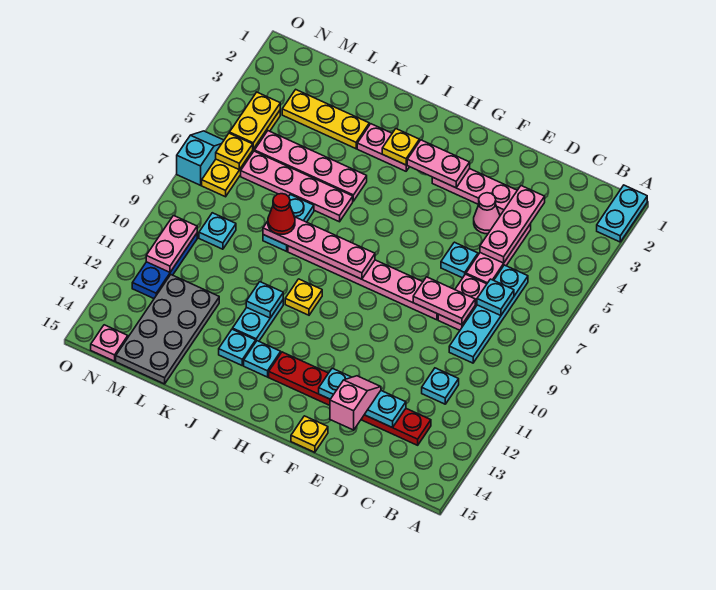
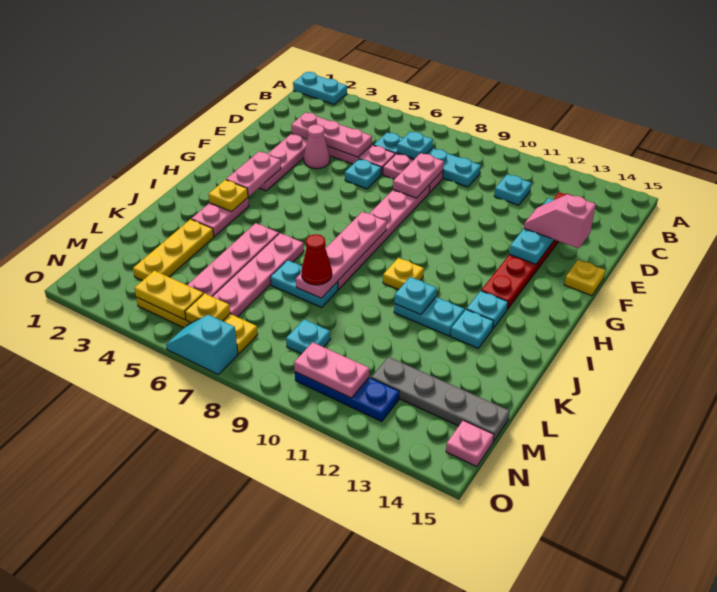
grey 2x4 plate [116,275,219,384] -> grey 1x4 plate [372,357,510,442]

